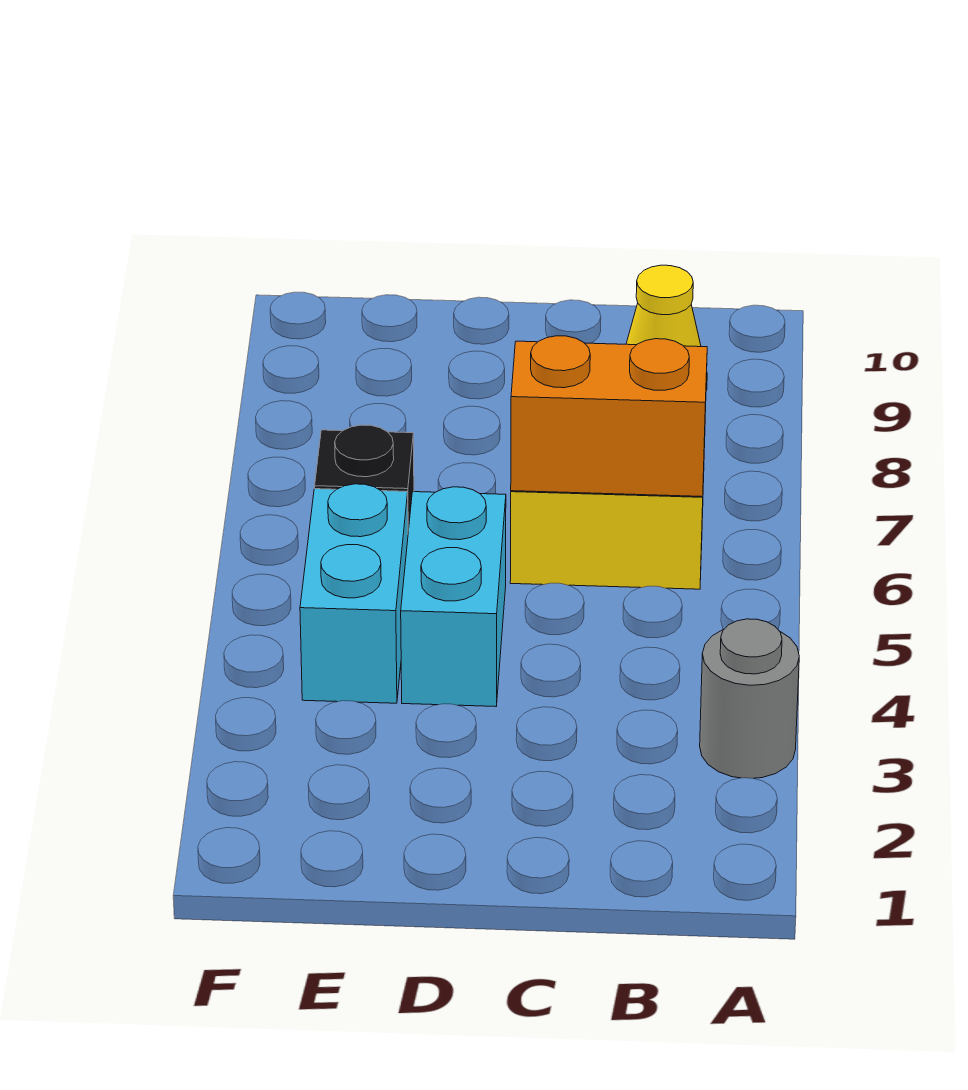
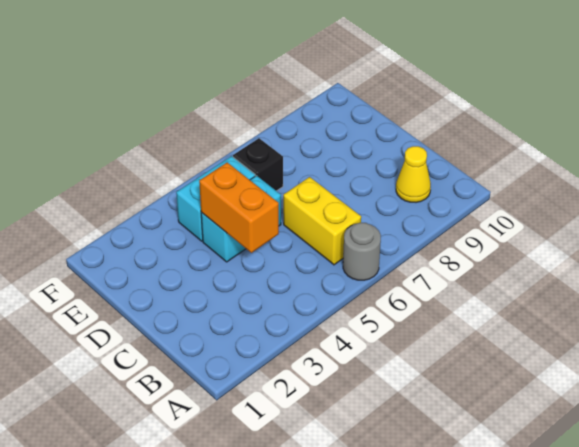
grey 1x1 round brick [700,619,799,778] -> grey 1x1 round brick moved to [343,223,381,280]
orange 1x2 brick [511,336,707,497] -> orange 1x2 brick moved to [199,162,279,253]

